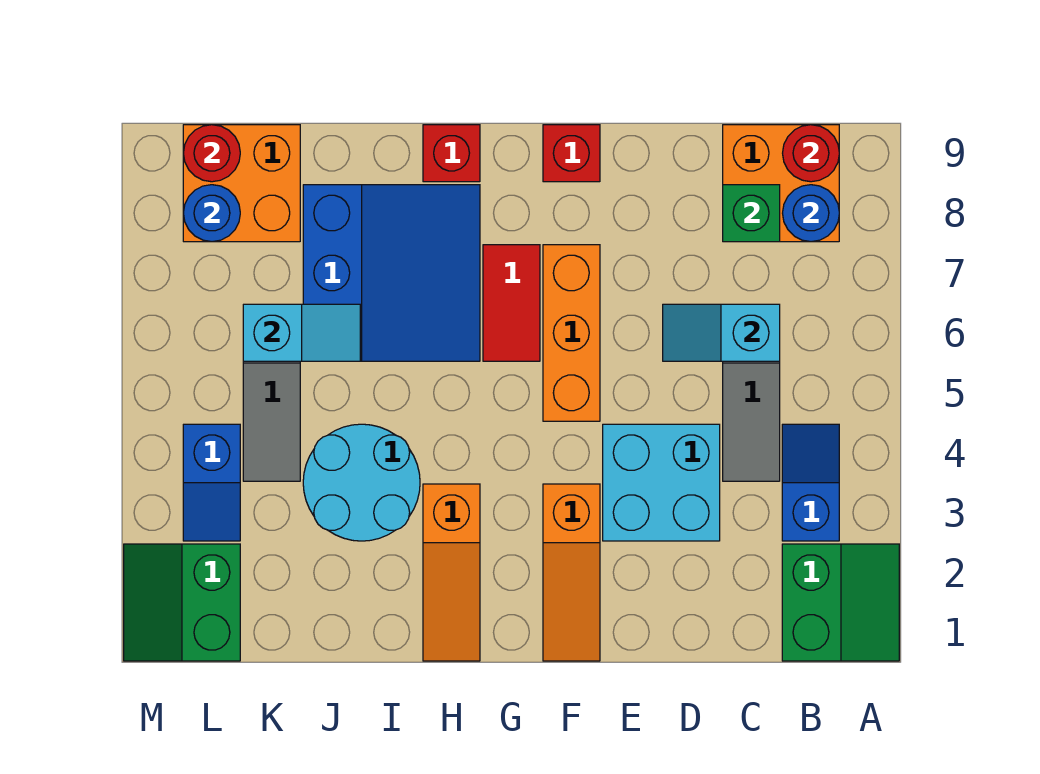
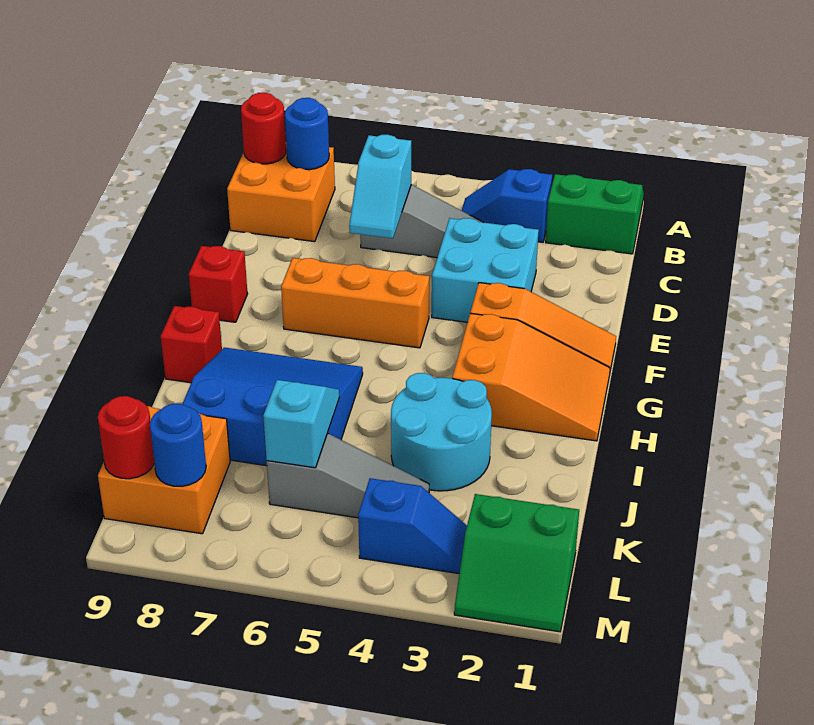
green 1x1 brick [723,185,780,242] -> none
red 1x2 tile [483,245,540,361] -> none
orange 1x3 slope [423,484,480,661] -> orange 2x3 slope [452,313,610,441]

